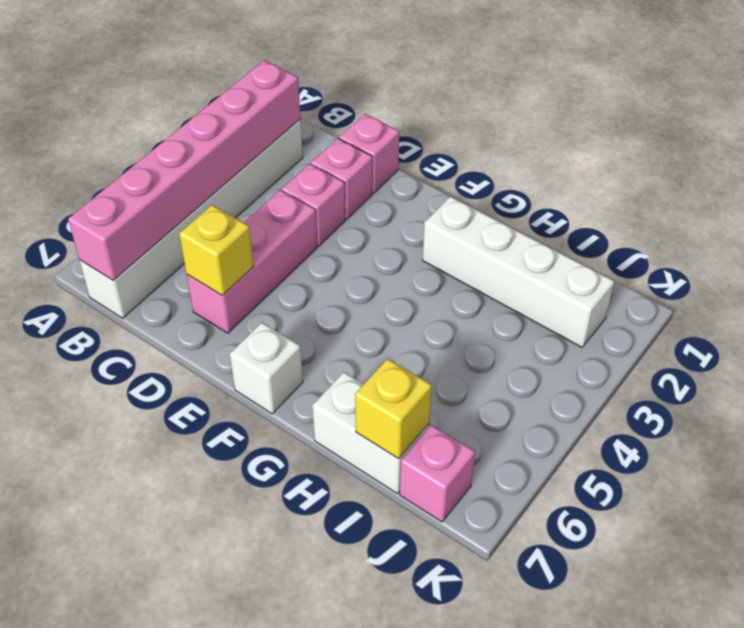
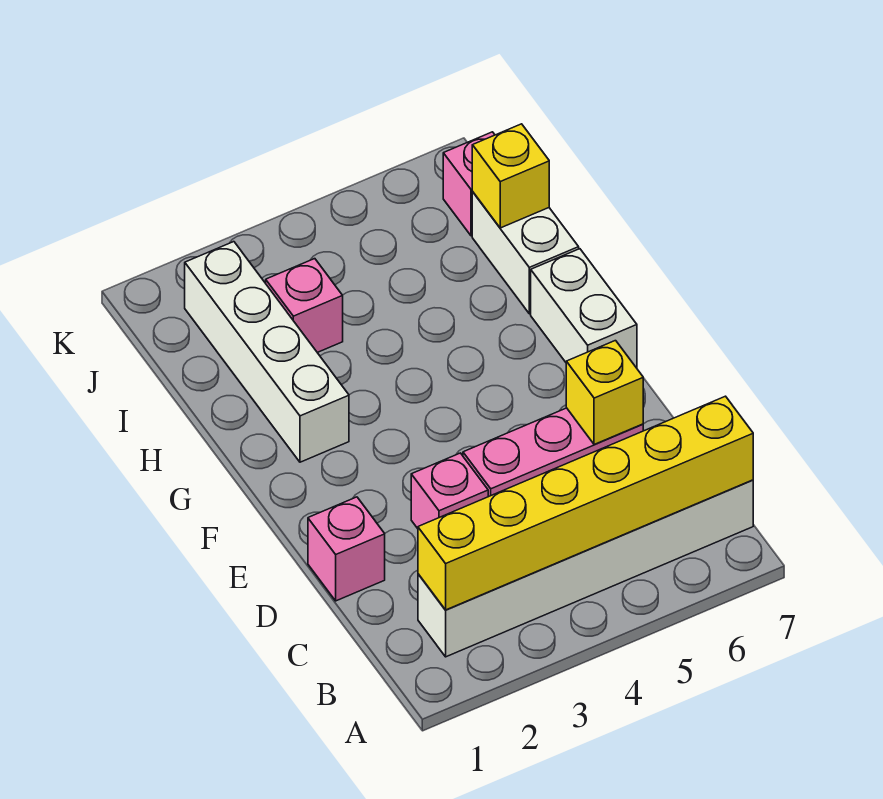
pink 1x6 brick [68,60,301,280] -> yellow 1x6 brick [418,396,753,610]
pink 1x1 brick [311,138,372,219] -> pink 1x1 brick moved to [266,259,343,353]
white 1x1 brick [230,323,303,414] -> white 1x2 brick [531,249,637,368]

